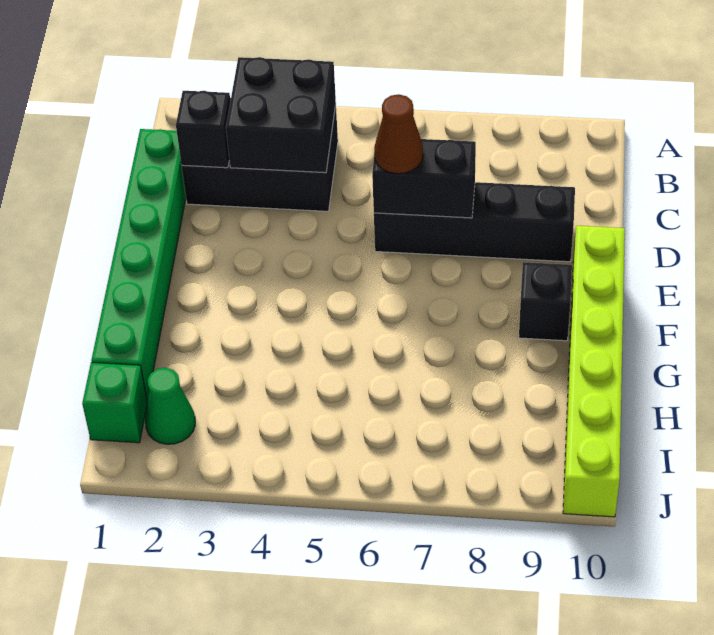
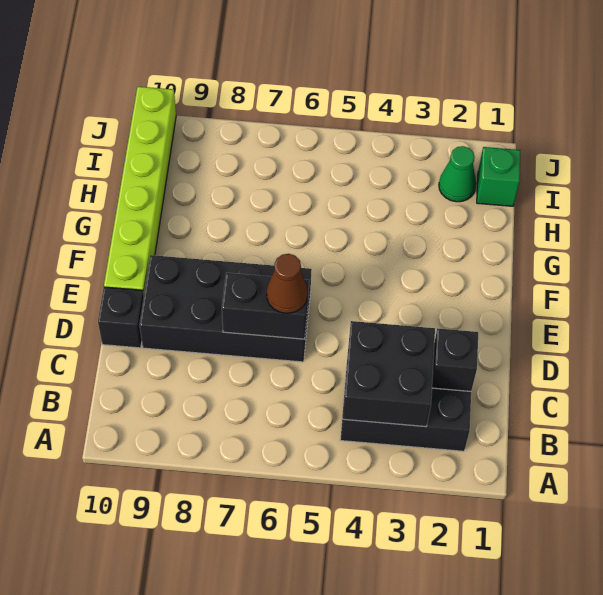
green 1x6 brick [91,129,186,400] -> none
black 1x4 brick [374,182,575,262] -> black 2x4 brick [140,255,312,362]
black 1x1 brick [519,262,572,341] -> black 1x1 brick moved to [98,287,144,348]

